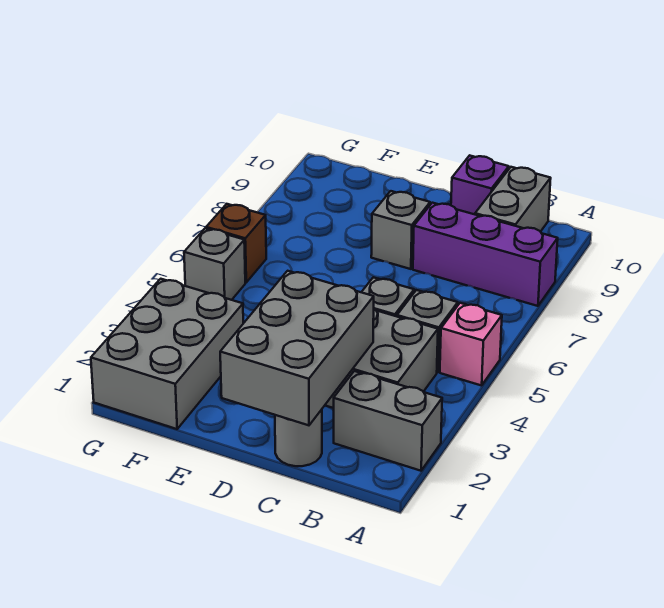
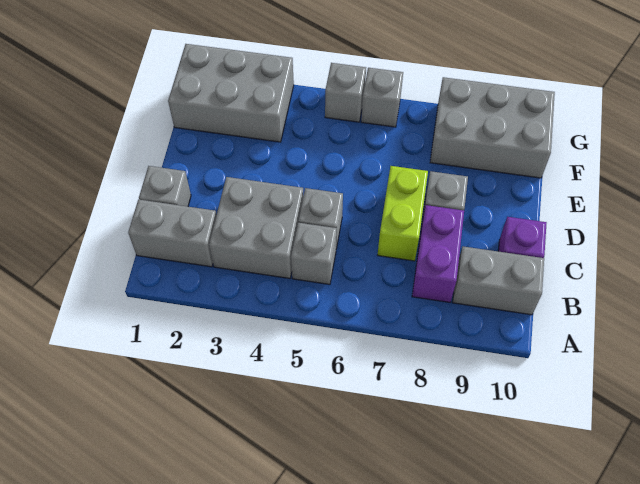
grey 1x2 brick [334,371,442,471] -> grey 1x2 brick turned to [128,199,216,267]
pink 1x1 brick [440,303,502,386] -> none
purple 1x3 brick [413,203,558,306] -> purple 1x2 brick [412,205,464,302]
grey 1x1 round brick [275,410,322,466] -> grey 1x1 brick [139,166,191,207]
grey 2x3 brick [220,271,374,425] -> grey 2x3 brick moved to [430,77,555,178]
none -> lime 1x2 brick [378,166,428,261]
brown 1x1 brick [206,204,266,282] -> grey 1x1 brick [361,68,403,127]

